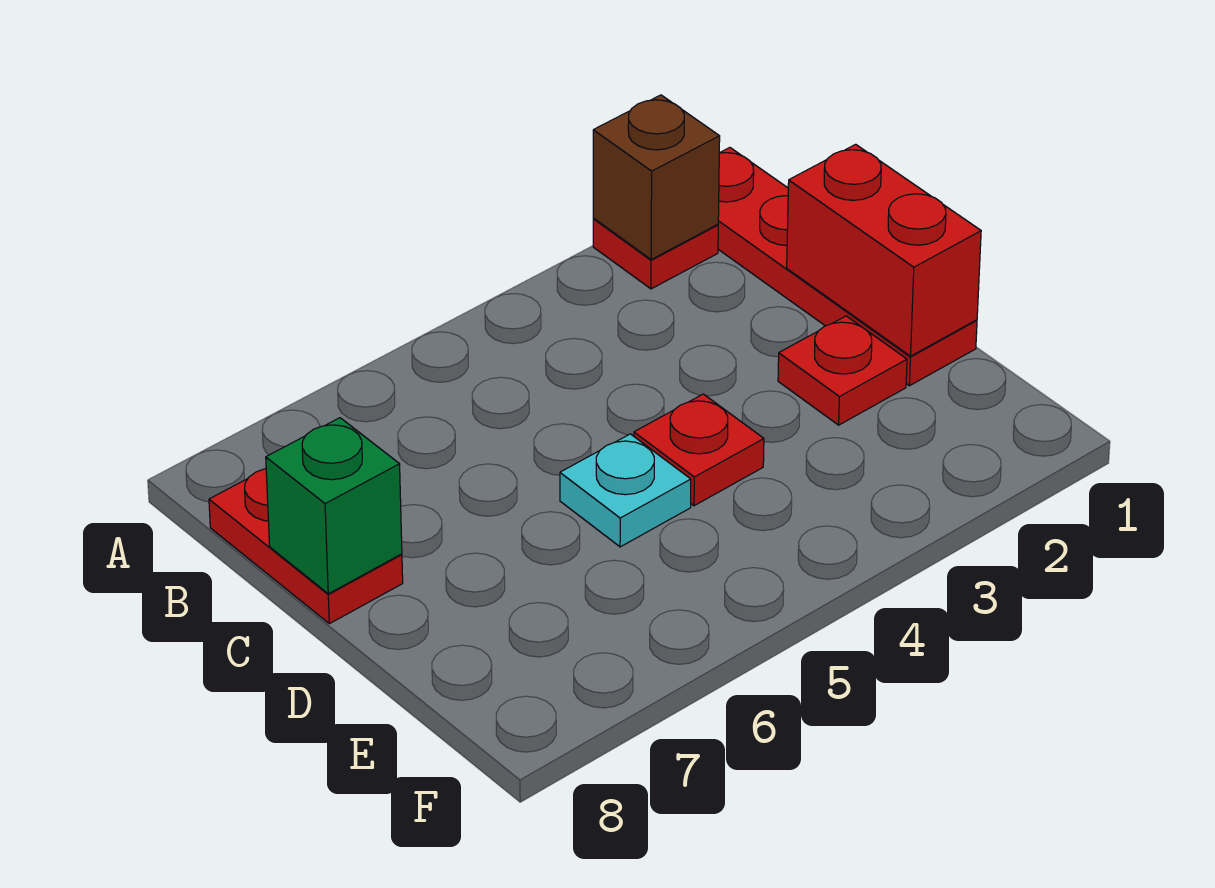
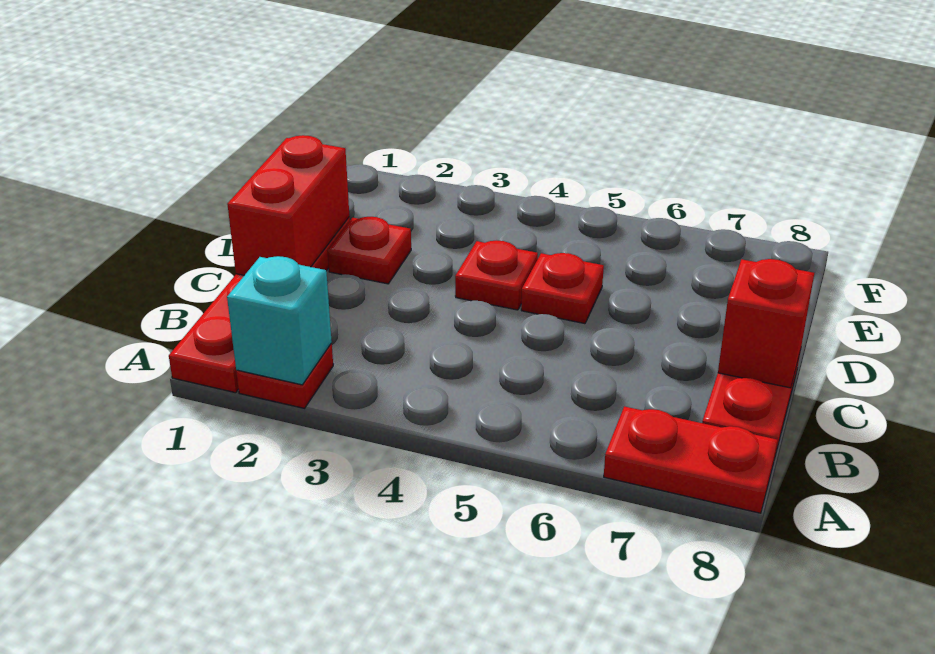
brown 1x1 brick [593,95,720,259] -> cyan 1x1 brick [227,256,332,385]
none -> red 1x2 plate [604,406,778,513]
green 1x1 brick [266,418,402,594] -> red 1x1 brick [718,259,814,388]
cyan 1x1 plate [560,434,691,547] -> red 1x1 plate [521,253,604,324]

